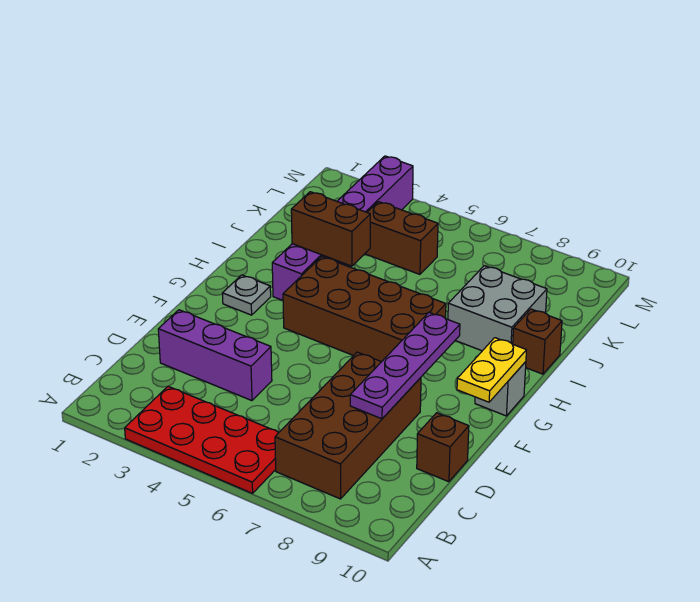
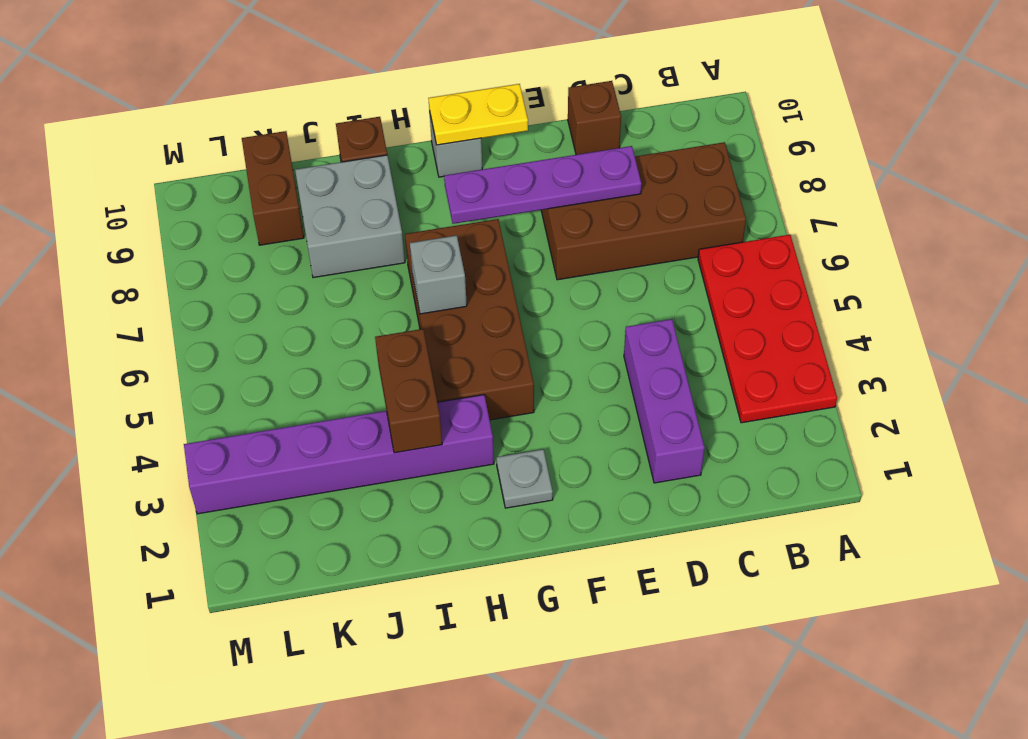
none -> grey 1x1 brick [410,235,467,314]
brown 1x2 brick [365,202,438,274] -> brown 1x2 brick moved to [242,131,304,245]

